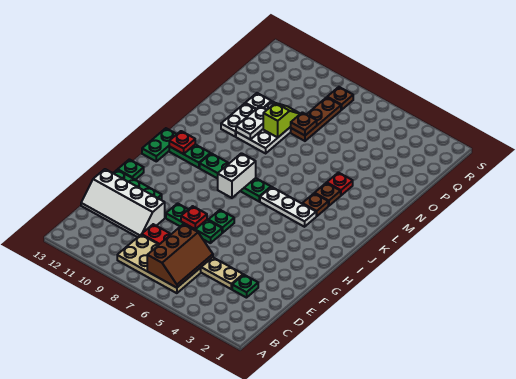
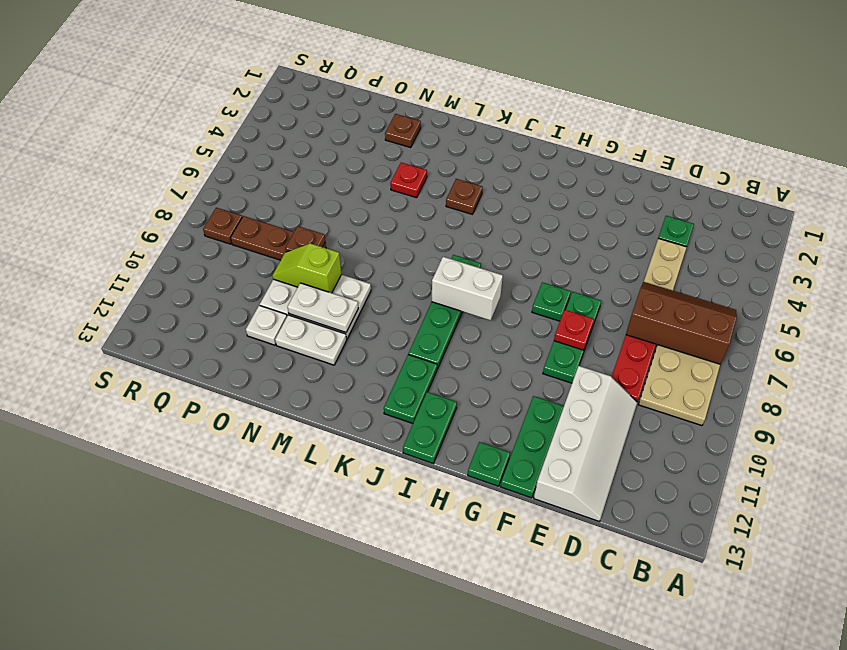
green 1x2 plate [142,128,177,161] -> green 1x2 plate turned to [403,392,457,463]
white 1x3 plate [260,187,316,227] -> none
red 1x1 plate [169,131,195,154] -> none
brown 1x1 plate [315,183,341,206] -> brown 1x1 plate moved to [385,114,421,147]

